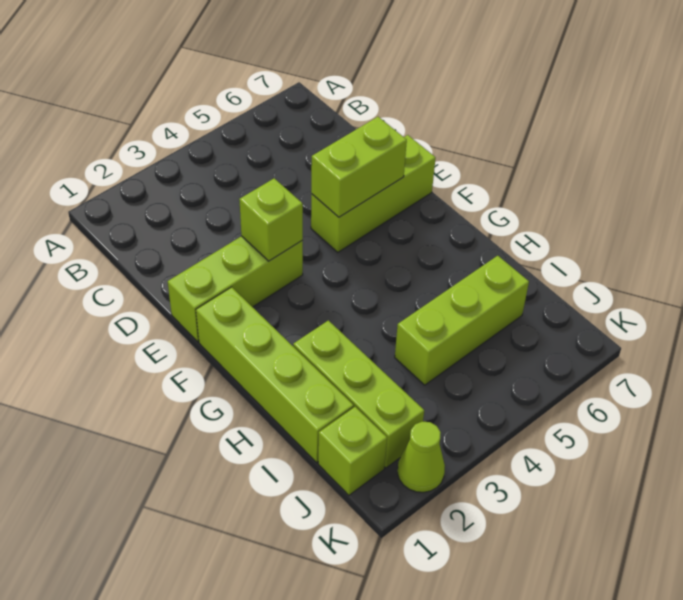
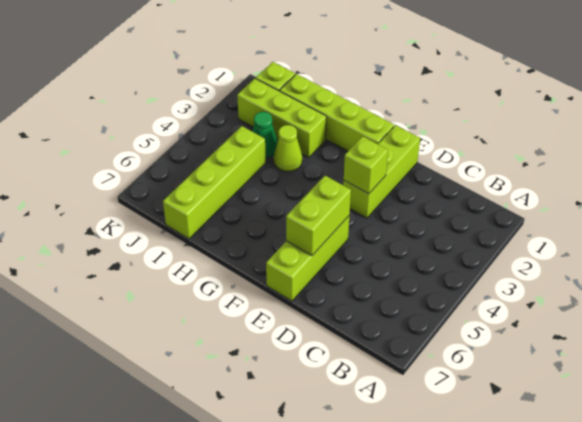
none -> green 1x1 cone [252,112,278,158]
lime 1x3 brick [395,256,529,385] -> lime 1x4 brick [163,126,266,239]
lime 1x1 cone [398,422,445,492] -> lime 1x1 cone moved to [273,125,302,172]

